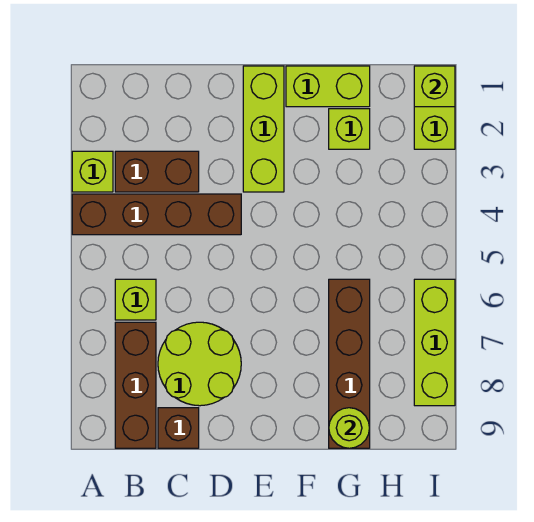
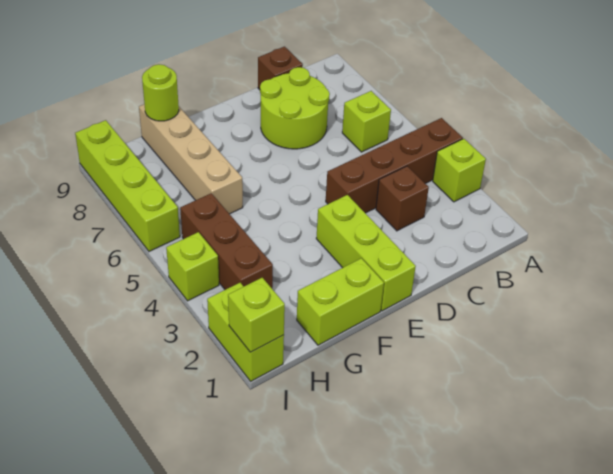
brown 1x2 brick [115,151,199,192] -> brown 1x1 brick [376,166,429,231]
brown 1x3 brick [115,322,156,448] -> brown 1x3 brick moved to [180,193,273,290]
lime 1x1 brick [329,109,370,149] -> lime 1x1 brick moved to [166,232,219,301]
brown 1x4 brick [329,279,370,448] -> tan 1x4 brick [139,104,243,214]
lime 1x3 brick [414,279,455,406] -> lime 1x4 brick [75,120,180,251]

